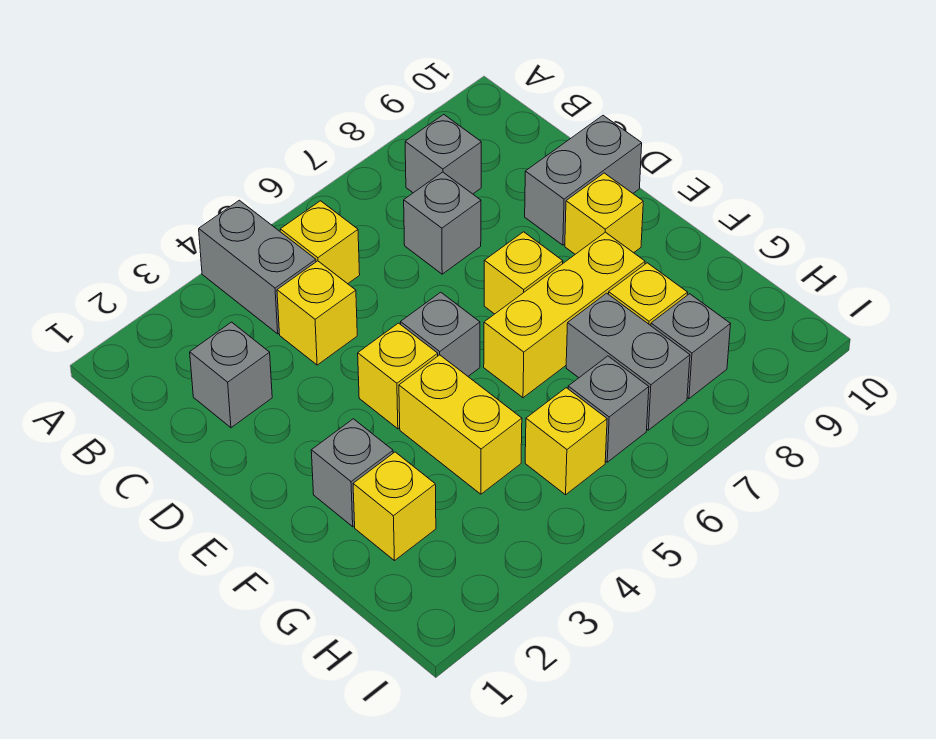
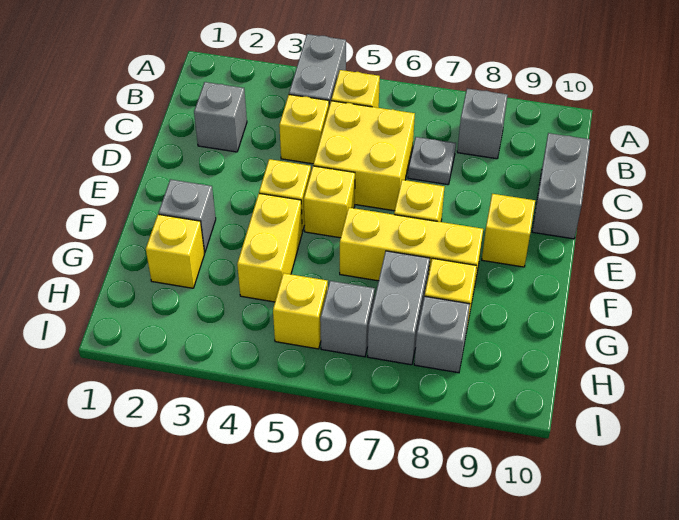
none -> yellow 2x2 brick [313,101,415,211]
grey 1x1 brick [404,172,481,274] -> grey 1x1 plate [408,137,456,185]
grey 1x2 brick [525,116,642,245] -> grey 1x2 brick turned to [532,133,590,239]
grey 1x1 brick [401,292,480,376] -> yellow 1x1 brick [304,166,355,238]

